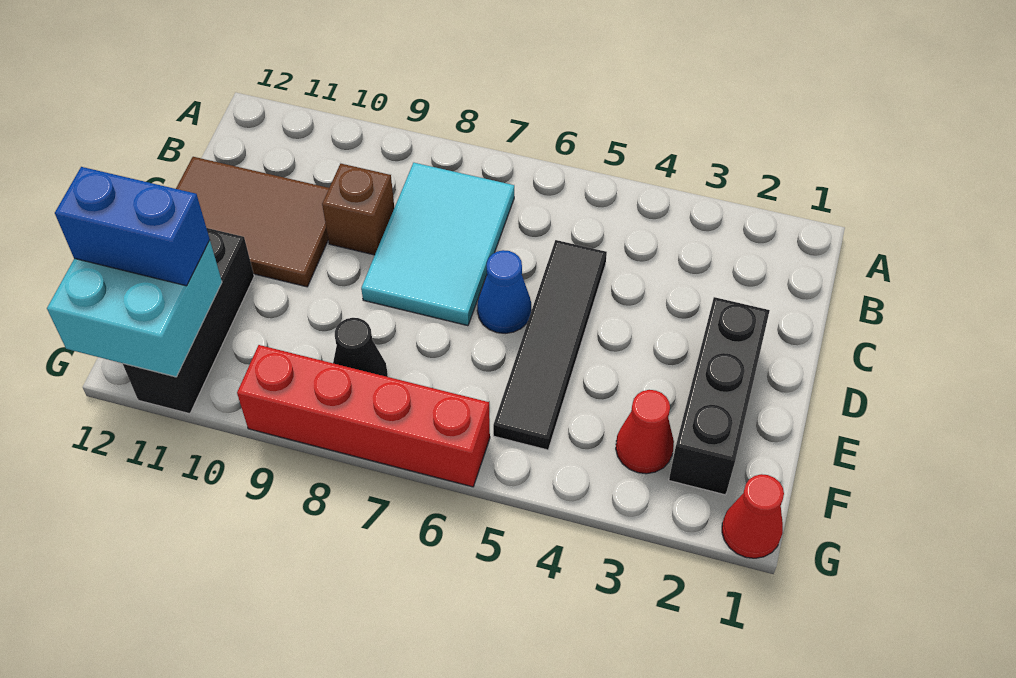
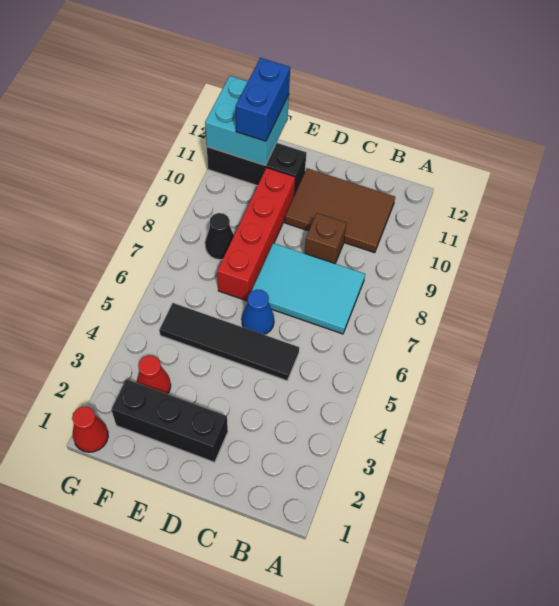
brown 2x3 tile [176,157,329,287] -> brown 2x3 tile turned to [285,168,395,253]
red 1x4 brick [237,345,490,487] -> red 1x4 brick moved to [217,168,295,301]

